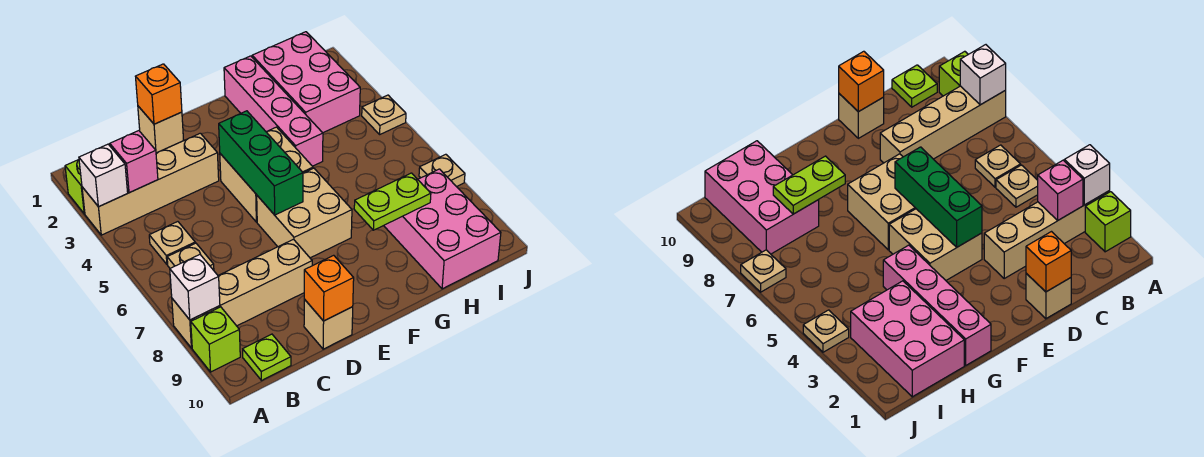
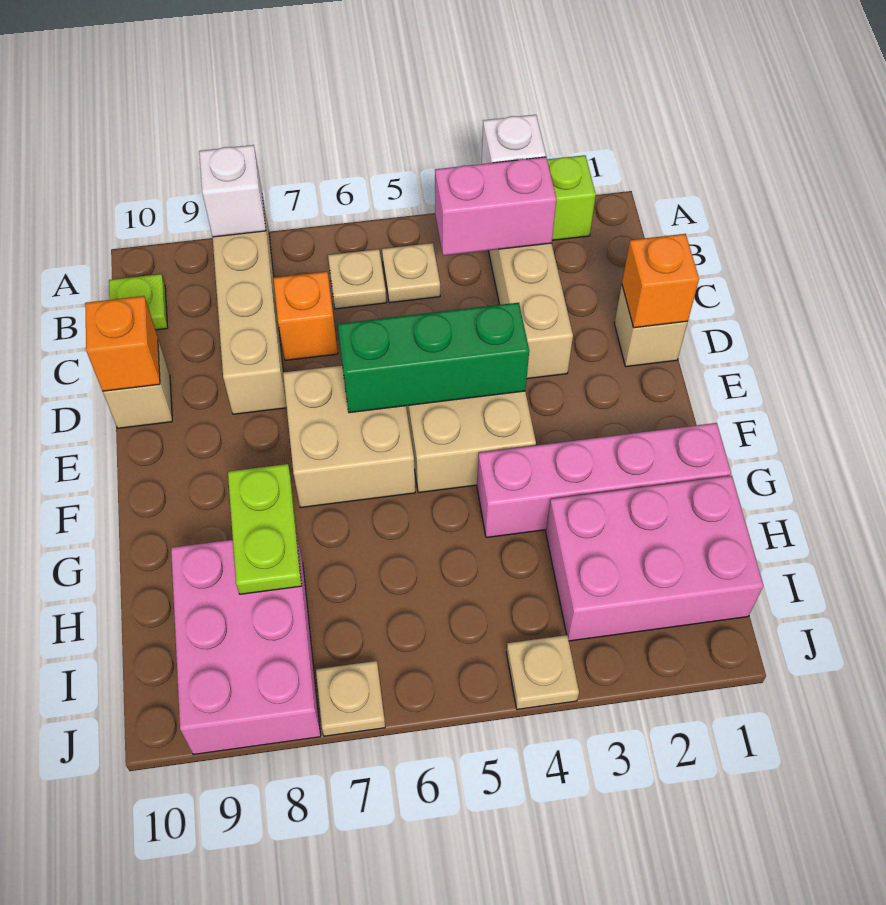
lime 1x1 brick [191,307,240,372] -> none
pink 1x1 brick [110,131,158,193] -> pink 1x2 brick [435,157,557,256]
none -> orange 1x1 brick [274,272,338,360]
pink 2x3 brick [384,169,501,289] -> pink 2x3 brick turned to [171,537,321,755]

